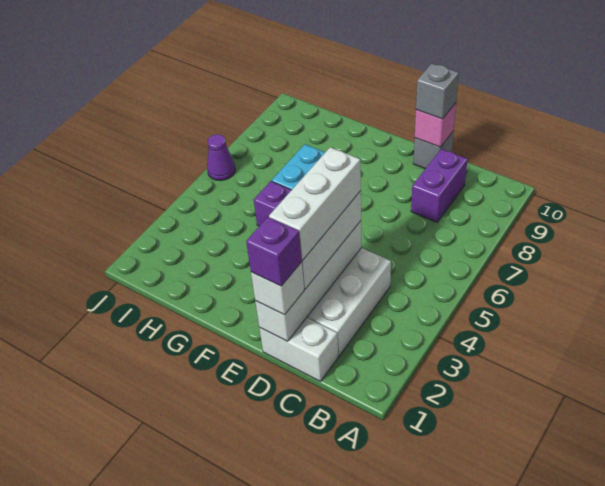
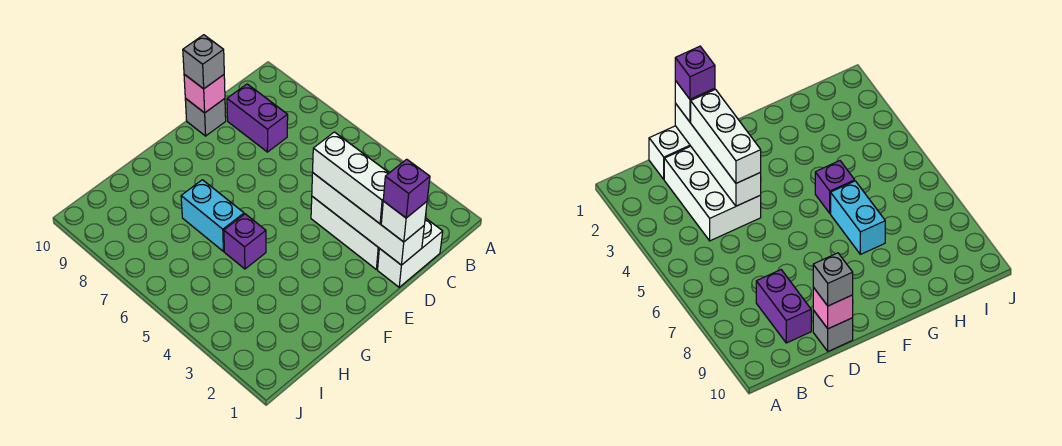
white 1x3 brick [269,147,361,260] -> none
purple 1x1 cone [207,134,235,181] -> none

